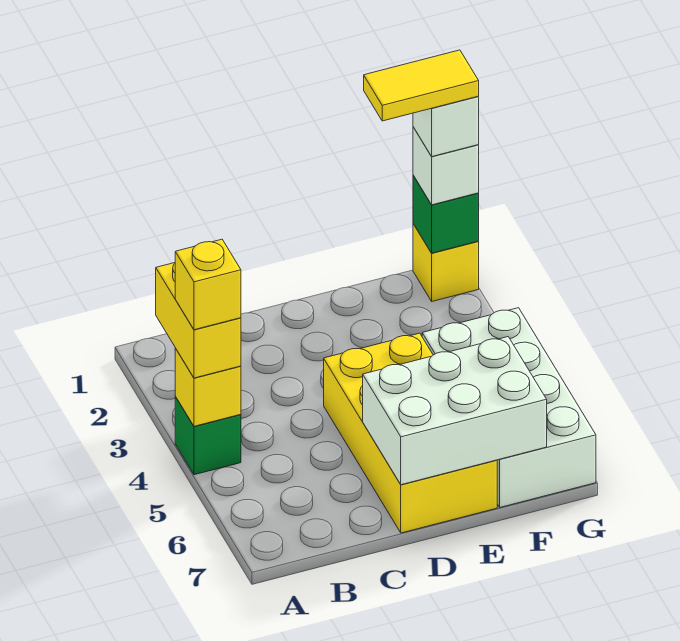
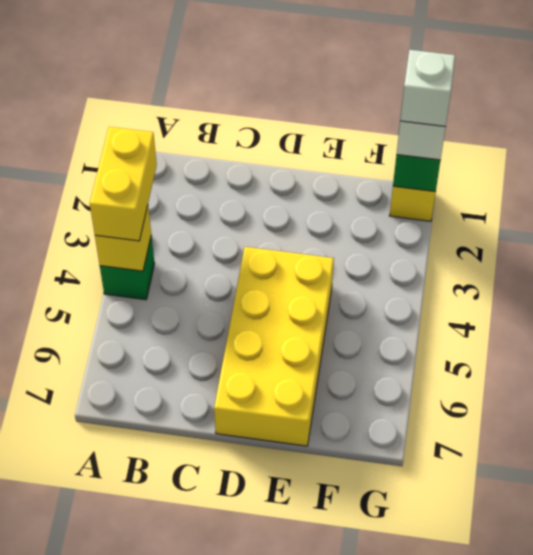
yellow 1x1 brick [175,239,241,330] -> none
white 2x3 brick [363,337,547,485] -> none
yellow 1x2 tile [364,50,479,121] -> none
white 2x4 brick [422,308,596,507] -> none

